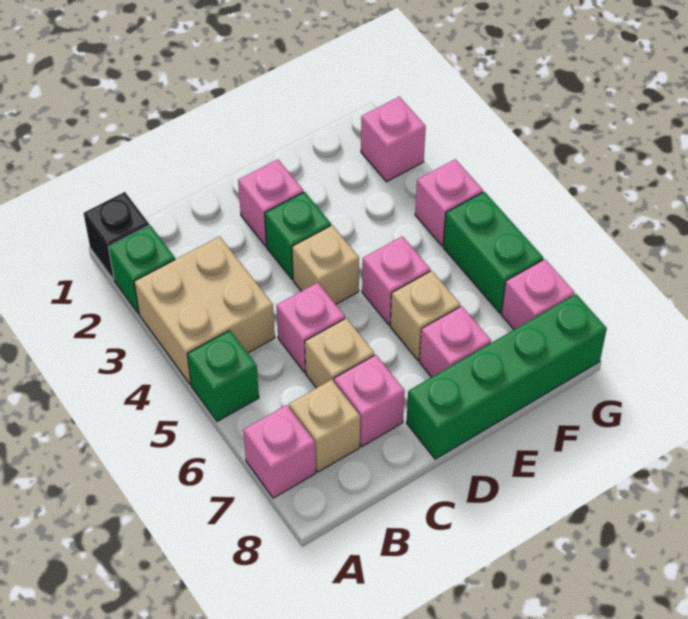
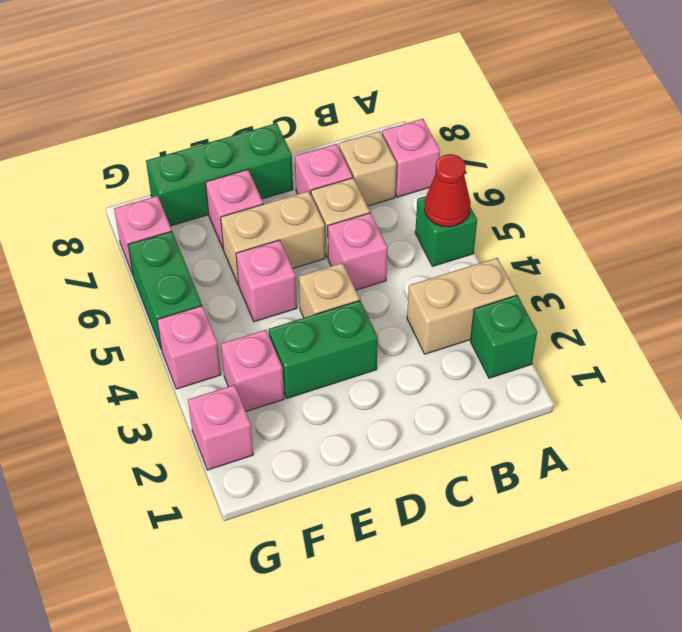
black 1x1 brick [84,192,149,279] -> none
tan 2x2 brick [134,236,275,385] -> tan 1x2 brick [407,258,517,354]
none -> red 1x1 cone [424,154,471,227]
pink 1x1 brick [238,159,303,246] -> pink 1x1 brick moved to [221,330,284,411]
green 1x1 brick [265,192,331,279] -> green 1x2 brick [269,300,378,399]
green 1x4 brick [407,294,607,459] -> green 1x3 brick [146,123,293,226]
tan 1x1 brick [390,271,460,360] -> tan 1x2 brick [221,191,325,285]

